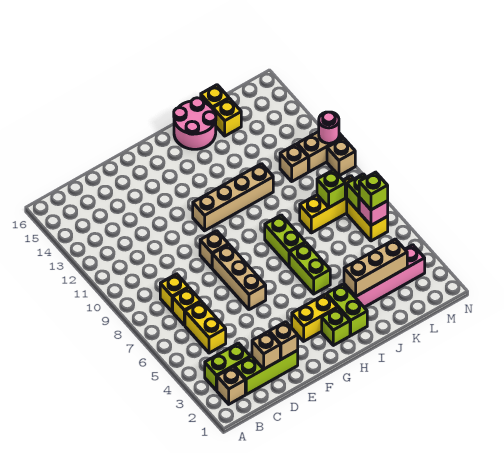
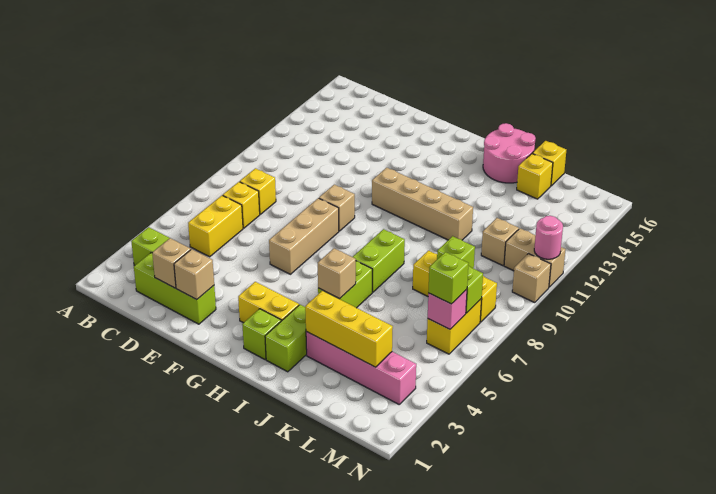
tan 1x1 brick [217,367,245,404] -> tan 1x1 brick moved to [318,248,356,299]
tan 1x3 brick [344,239,407,296] -> yellow 1x3 brick [305,291,393,367]

